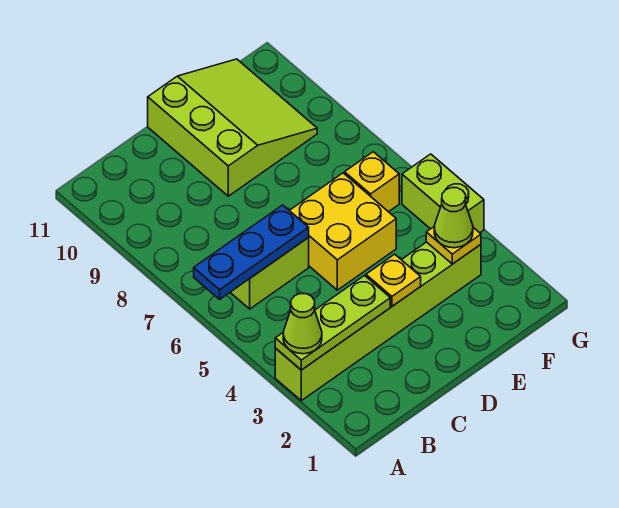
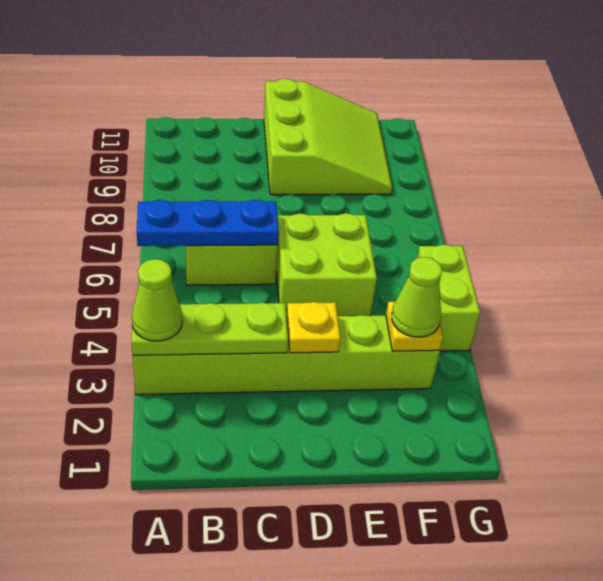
yellow 2x2 brick [289,173,396,290] -> lime 2x2 brick [276,213,377,316]
yellow 1x1 brick [345,152,399,212] -> none

